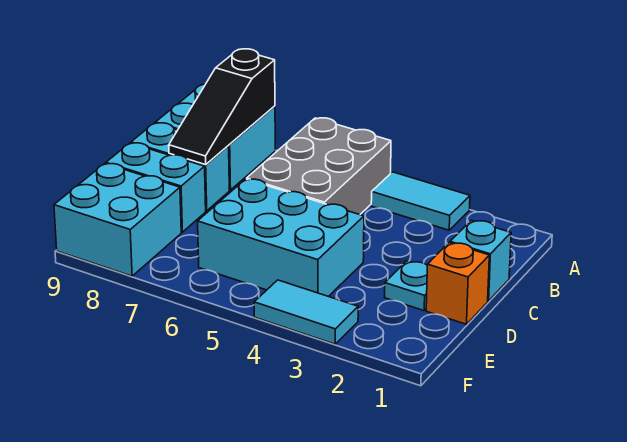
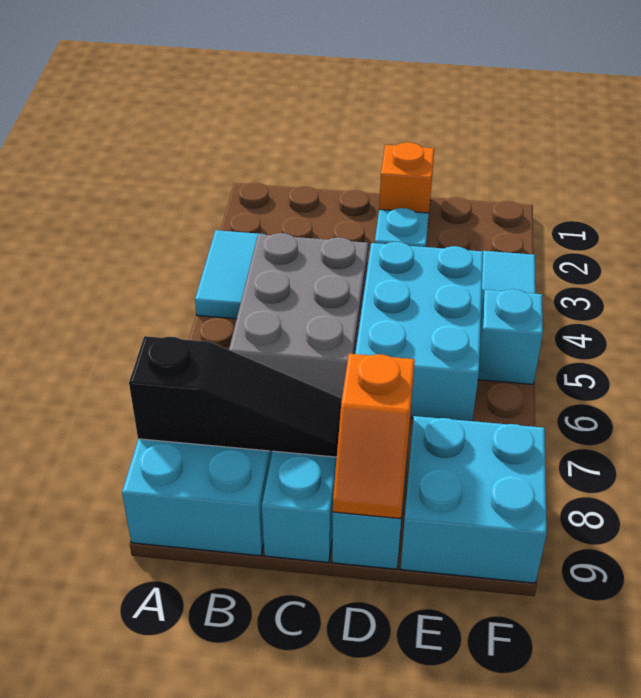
grey 2x3 brick [247,118,391,215] -> grey 2x3 brick turned to [229,233,368,398]
cyan 1x1 brick [450,220,511,301] -> cyan 1x1 brick moved to [478,289,543,384]
none -> orange 1x2 slope [333,354,415,519]

